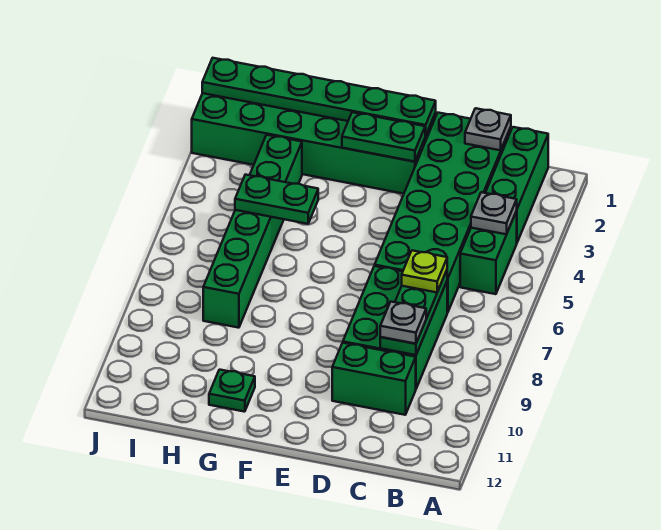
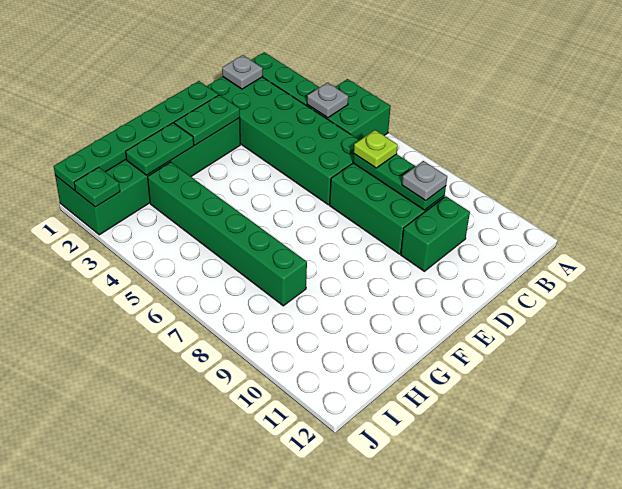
green 1x2 brick [460,211,517,294] -> green 2x2 brick [307,79,391,140]
green 1x2 plate [235,175,318,224] -> green 1x2 plate moved to [126,123,194,175]
green 1x1 plate [209,370,255,412] -> green 1x1 plate moved to [74,167,120,207]

